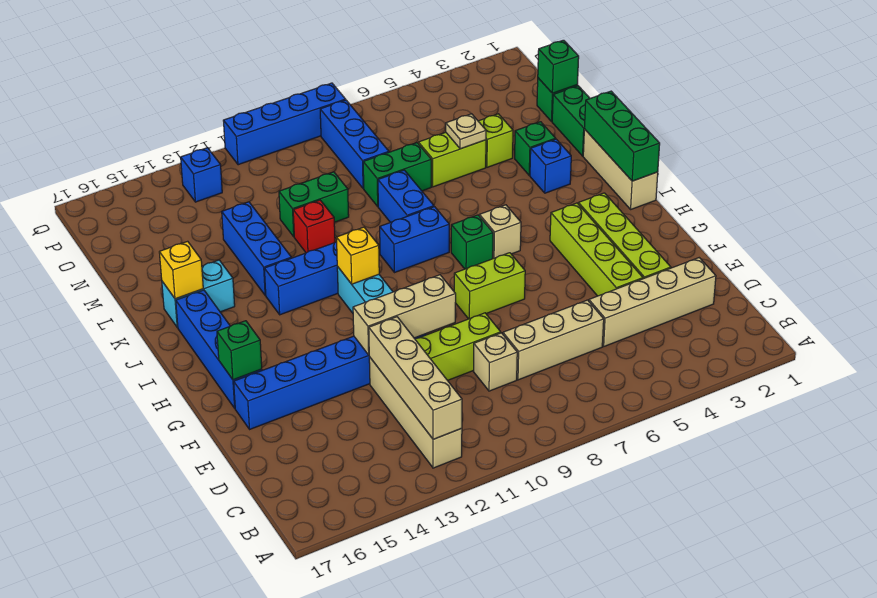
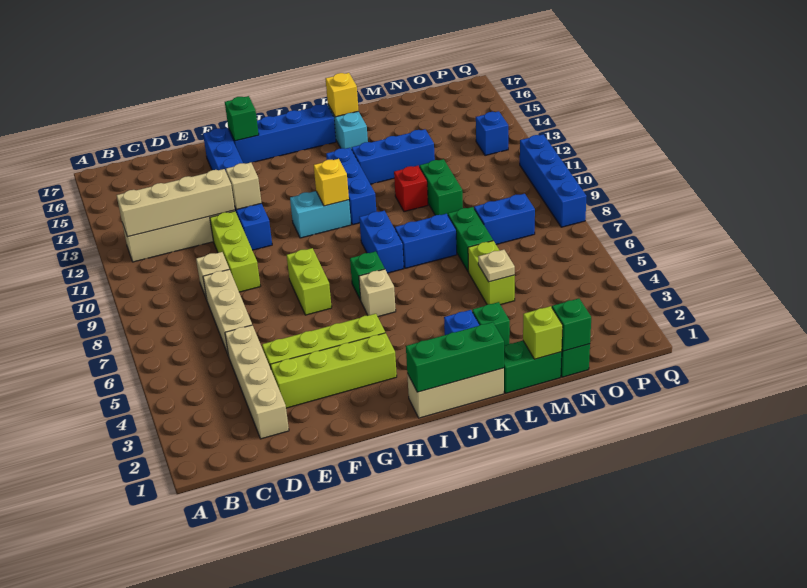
tan 1x3 brick [353,275,456,355] -> tan 1x1 brick [226,162,262,210]
lime 1x1 brick [478,114,513,167] -> lime 1x1 brick moved to [523,306,563,359]
blue 1x3 brick [320,100,389,189] -> blue 1x2 brick [474,194,535,244]

